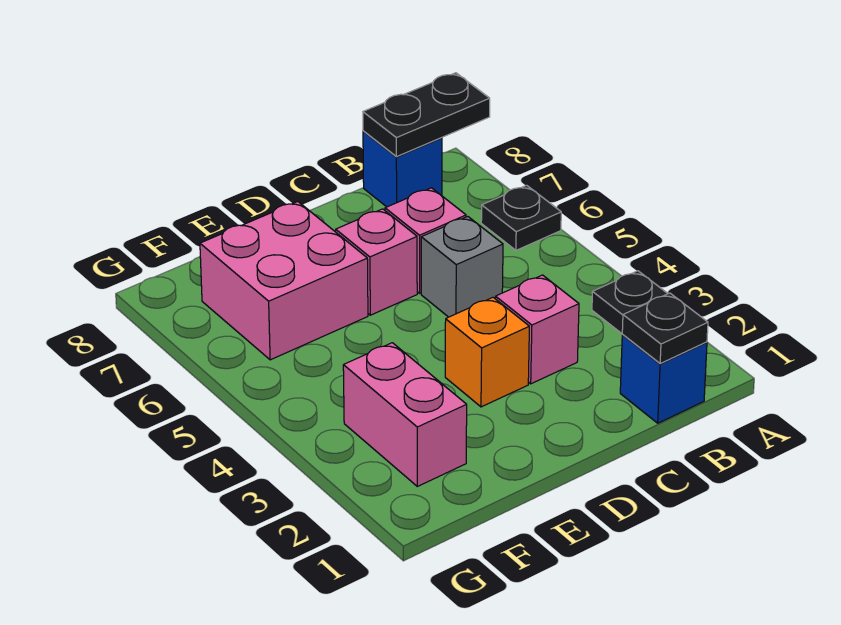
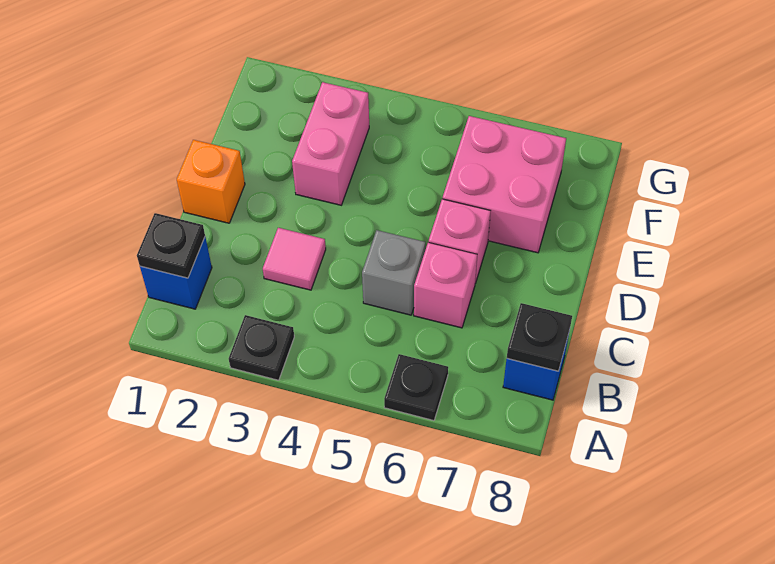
black 1x2 plate [363,73,490,157] -> black 1x1 plate [507,303,572,371]
pink 1x1 brick [496,275,579,384] -> pink 1x1 tile [263,228,326,290]
orange 1x1 brick [445,297,529,407] -> orange 1x1 brick moved to [177,140,245,223]
pink 1x2 brick [343,343,467,486] -> pink 1x2 brick turned to [292,82,369,205]

